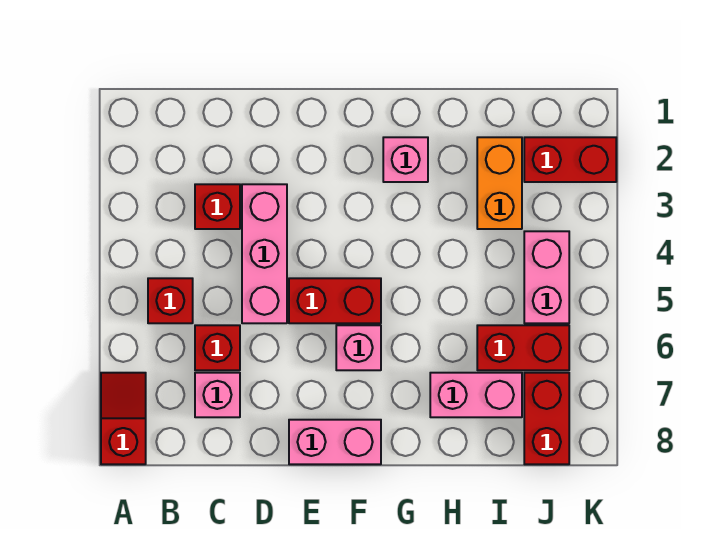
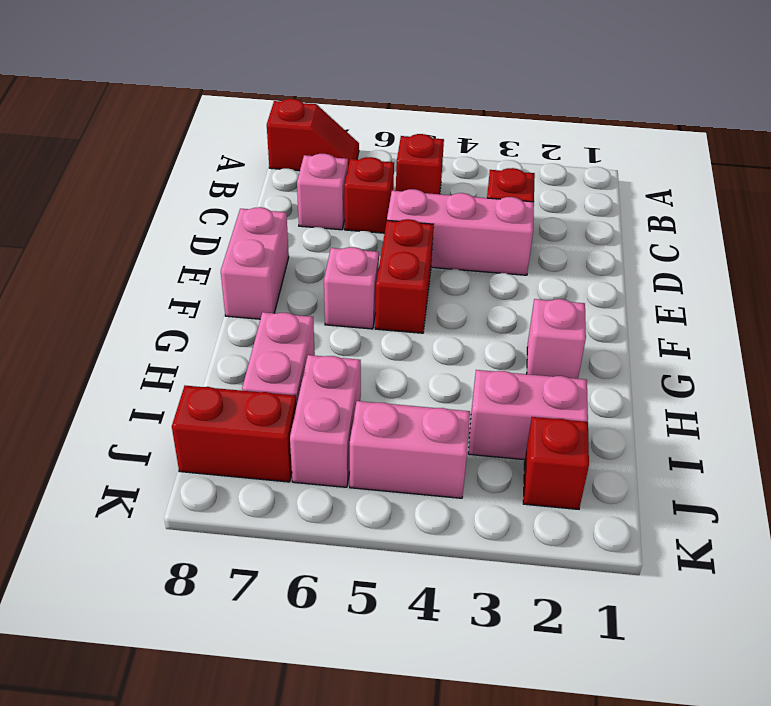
orange 1x2 brick [477,137,522,229] -> pink 1x2 brick [468,370,588,460]
red 1x2 brick [477,325,569,370] -> pink 1x2 brick [290,355,361,487]
red 1x2 brick [524,137,616,182] -> red 1x1 brick [523,417,589,509]

